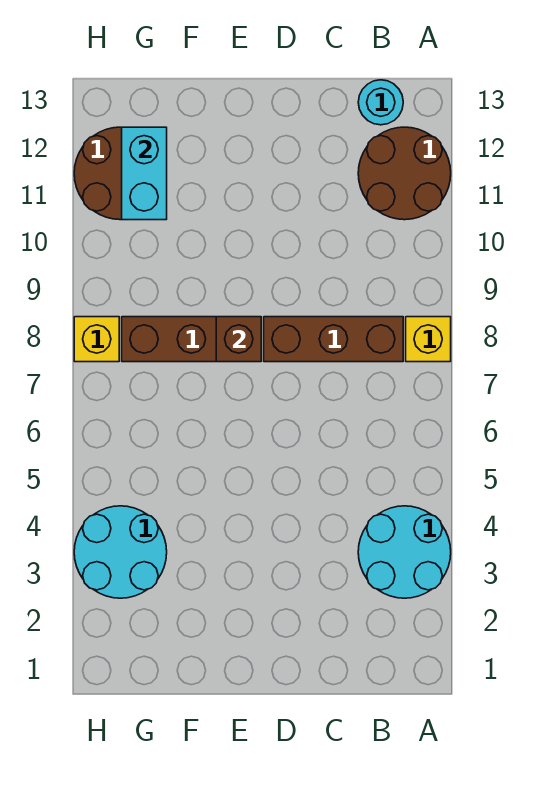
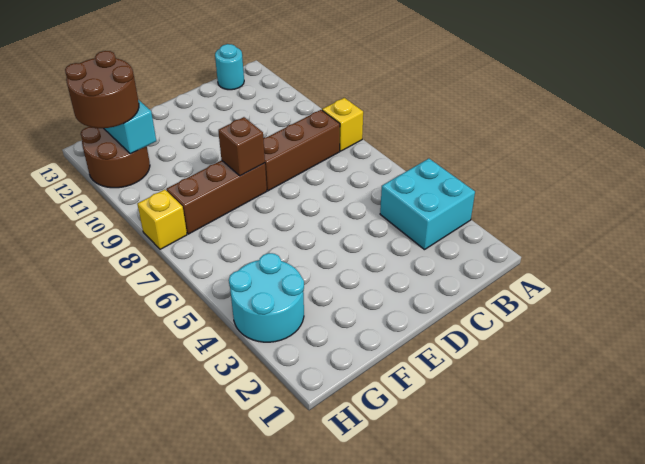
cyan 2x2 round brick [358,506,451,598] -> cyan 2x2 brick [380,159,475,250]
brown 2x2 round brick [358,127,451,220] -> brown 2x2 round brick moved to [65,51,139,128]

